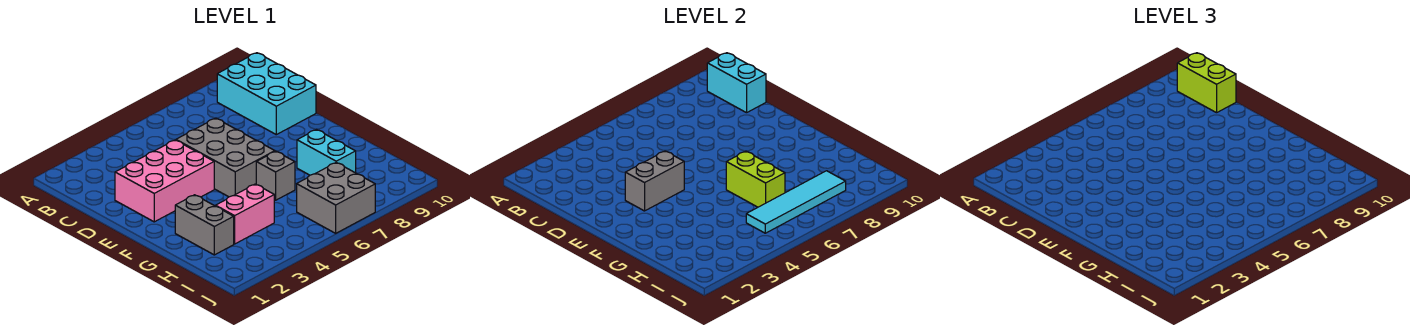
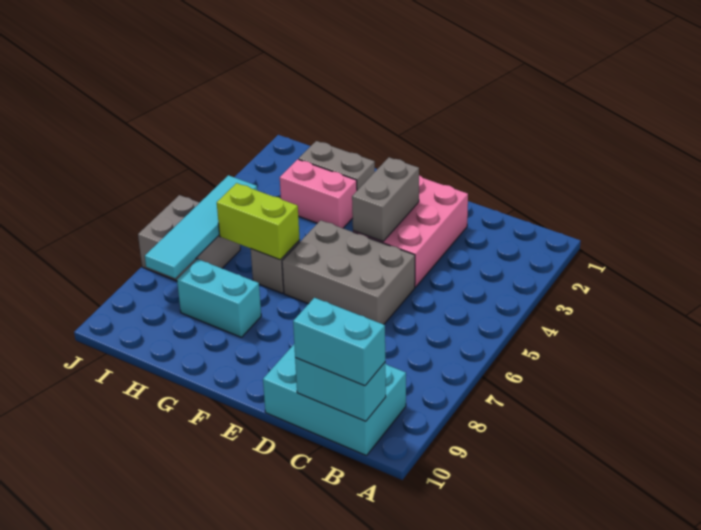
lime 1x2 brick [1177,53,1236,113] -> cyan 1x2 brick [293,298,385,386]
pink 1x2 brick [216,184,274,244] -> pink 1x2 brick turned to [280,159,357,228]

